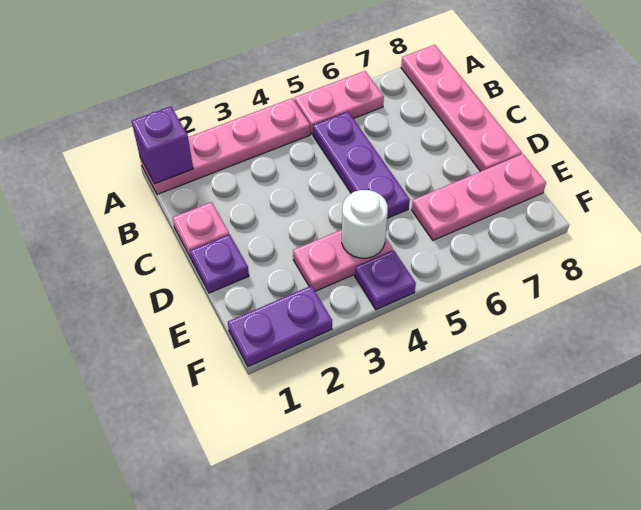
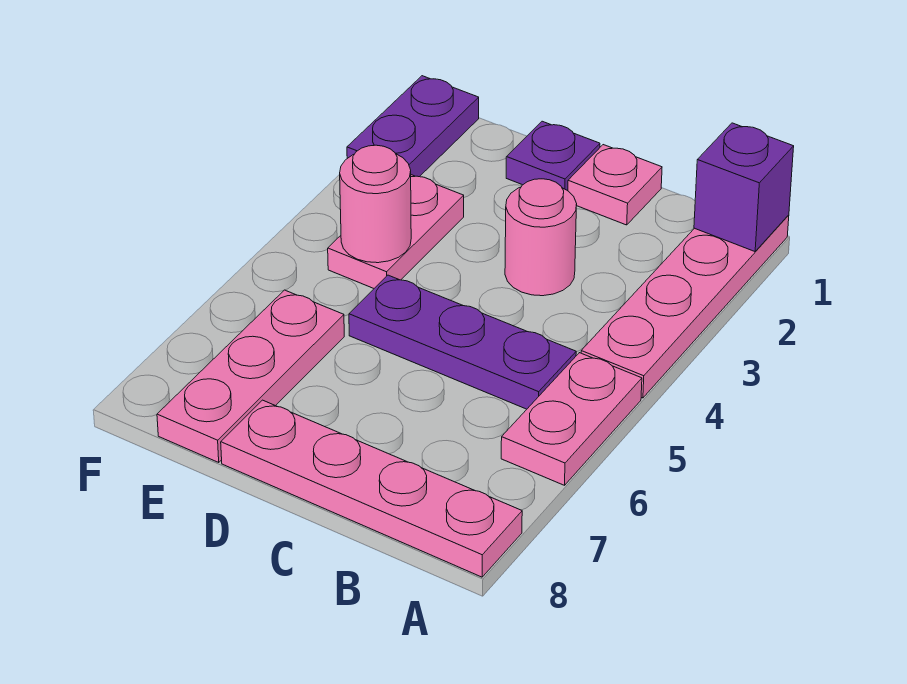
none -> pink 1x1 round brick [505,179,577,296]
white 1x1 round brick [342,190,388,258] -> pink 1x1 round brick [340,145,411,263]
purple 1x1 plate [355,250,416,310] -> none

